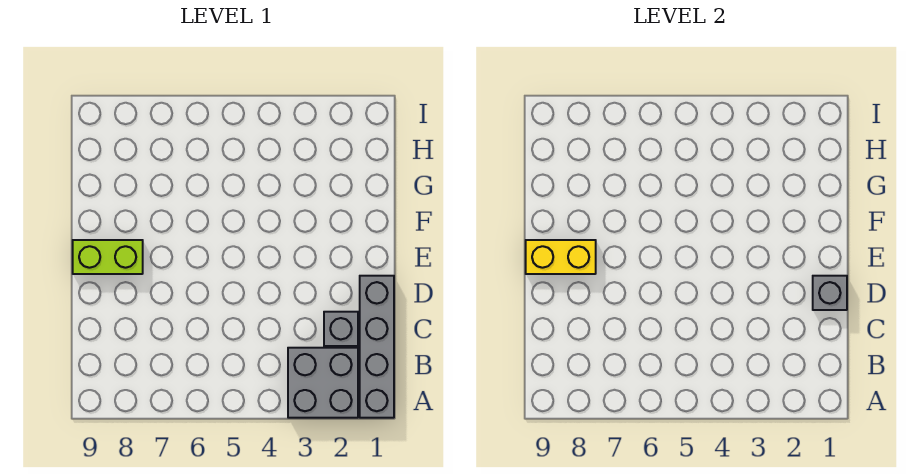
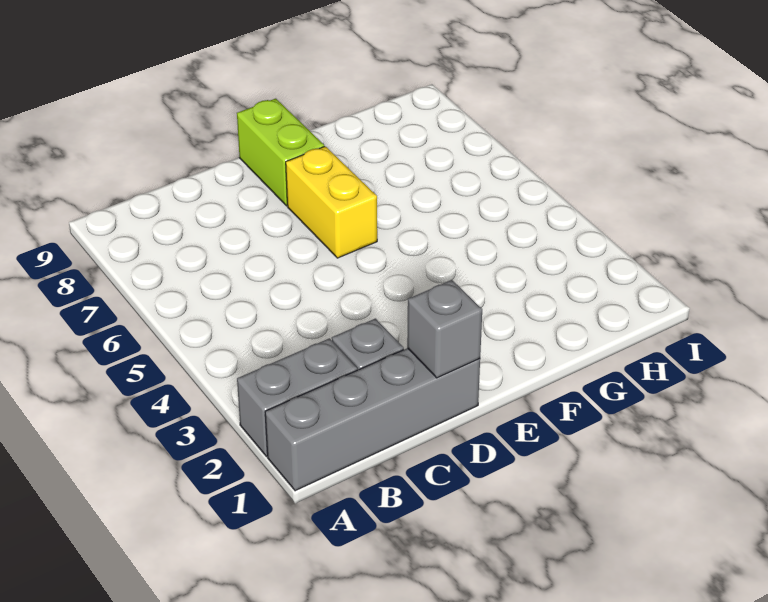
grey 2x2 brick [288,348,358,418] -> grey 1x2 brick [237,338,357,457]
yellow 1x2 brick [526,240,596,274] -> yellow 1x2 brick moved to [286,146,377,258]

